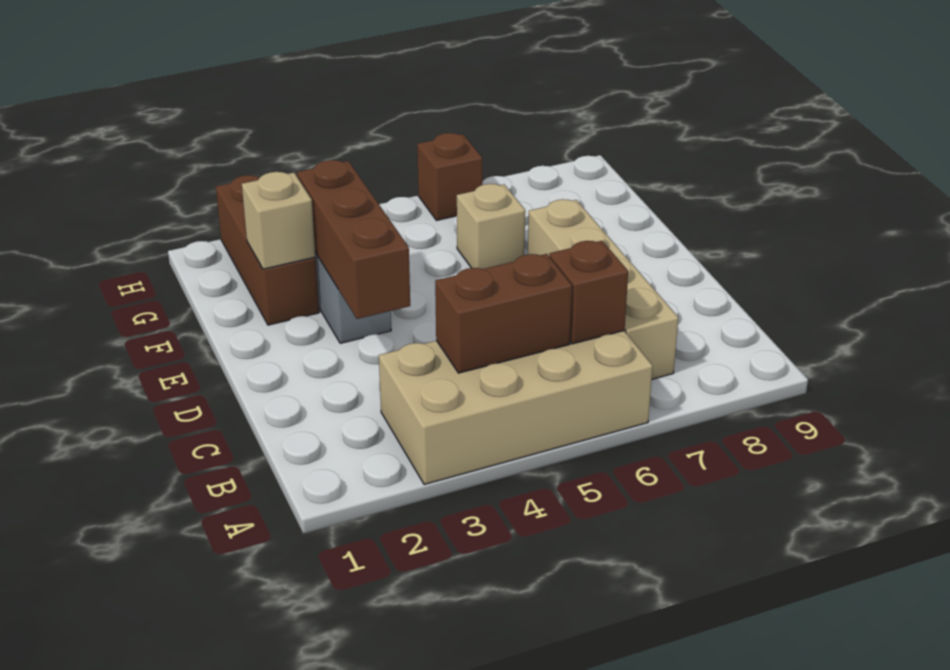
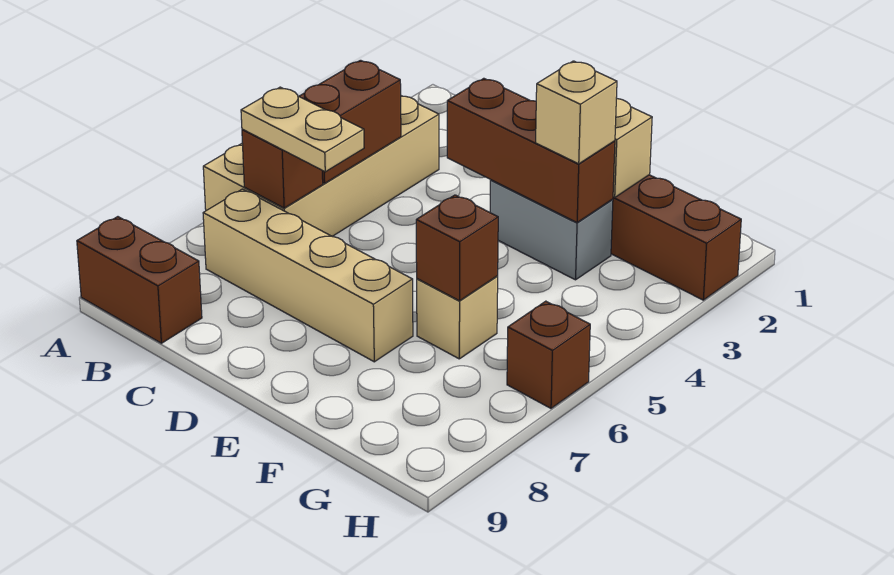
none -> brown 1x2 brick [77,217,202,343]
none -> tan 1x2 plate [241,87,364,172]
none -> tan 1x1 brick [536,61,617,164]
none -> brown 1x1 brick [416,195,498,301]

